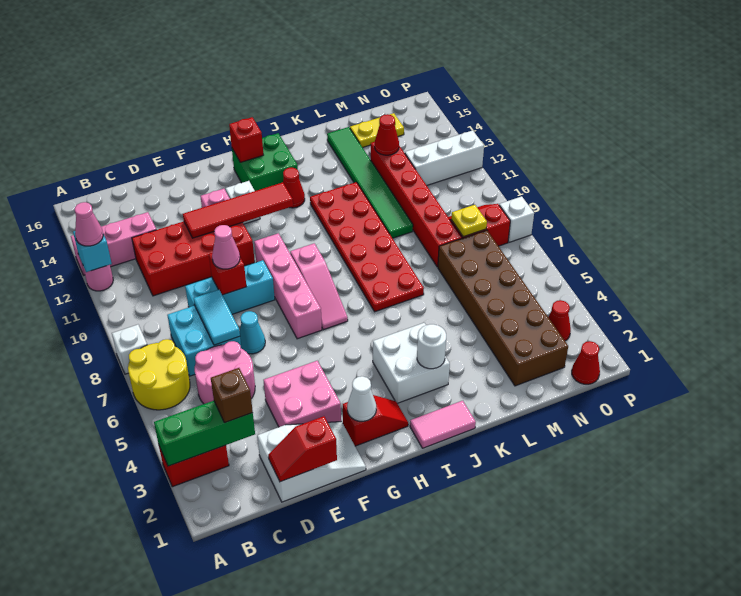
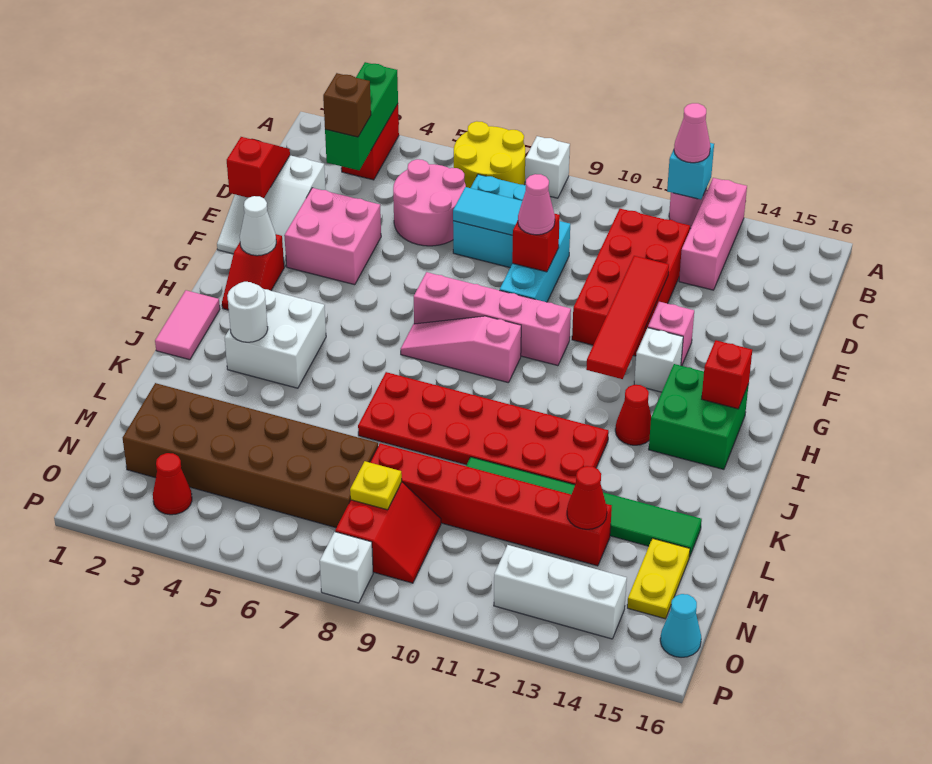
cyan 1x1 cone [240,311,265,354] -> cyan 1x1 cone moved to [660,594,701,657]
white 1x3 brick [405,130,484,185] -> white 1x3 brick turned to [494,545,627,639]
red 1x1 cone [572,341,600,384] -> none

